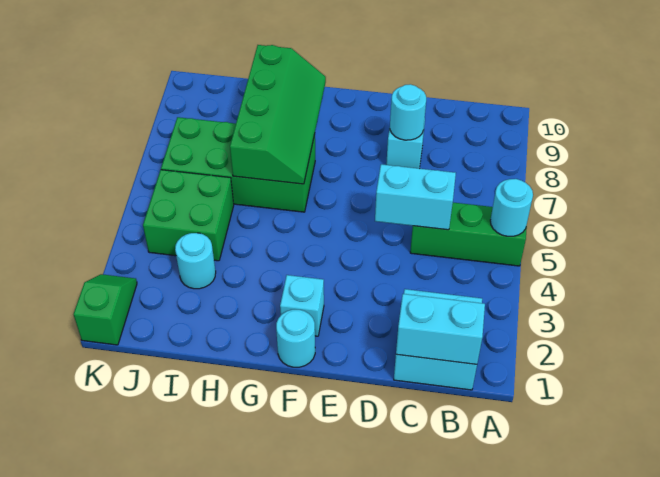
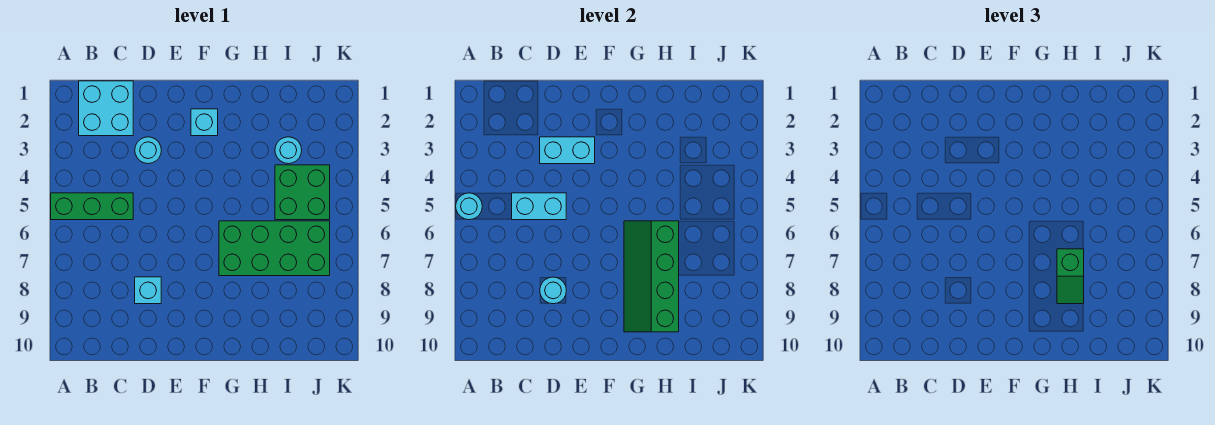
cyan 1x2 brick [396,294,485,364] -> cyan 1x2 brick moved to [540,137,595,164]
cyan 1x1 round brick [276,310,315,367] -> cyan 1x1 round brick moved to [135,137,161,164]
green 1x2 slope [74,274,137,345] -> green 1x2 slope moved to [1057,249,1084,304]

